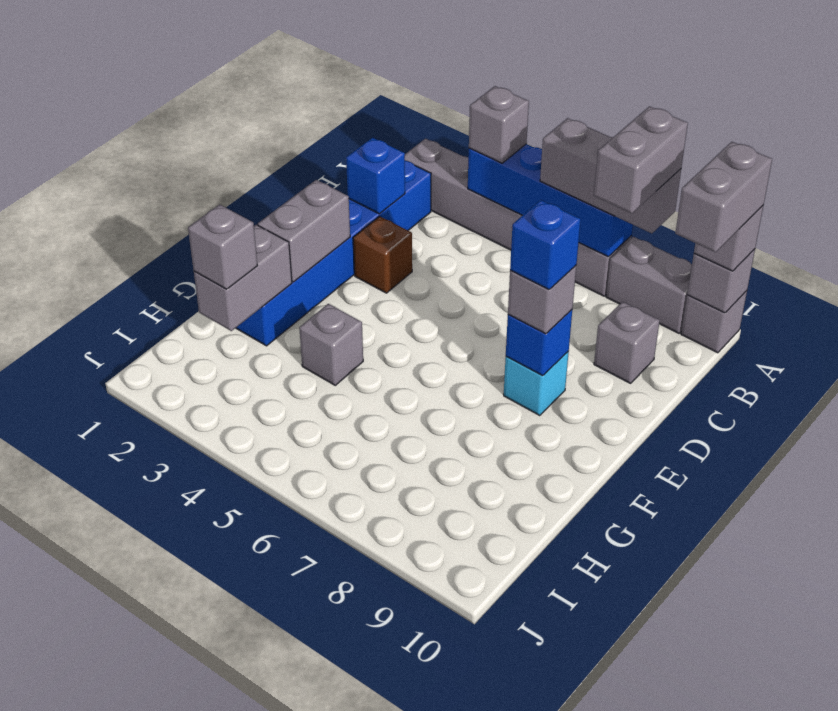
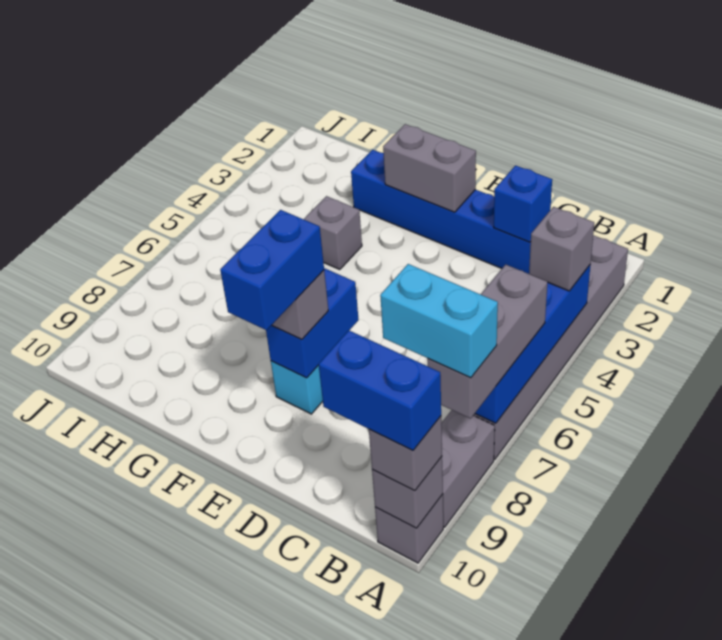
grey 1x2 brick [594,106,688,213] -> cyan 1x2 brick [380,264,498,378]
grey 1x2 brick [675,142,772,252] -> blue 1x2 brick [319,330,441,451]
grey 1x1 brick [594,302,660,383] -> none
brown 1x1 brick [353,216,412,293] -> none
blue 1x1 brick [506,310,572,376] -> blue 1x2 brick [266,268,358,378]
blue 1x1 brick [510,200,581,290] -> blue 1x2 brick [220,210,324,330]
grey 1x2 brick [194,225,292,331] -> none
grey 1x1 brick [188,204,257,289] -> none

